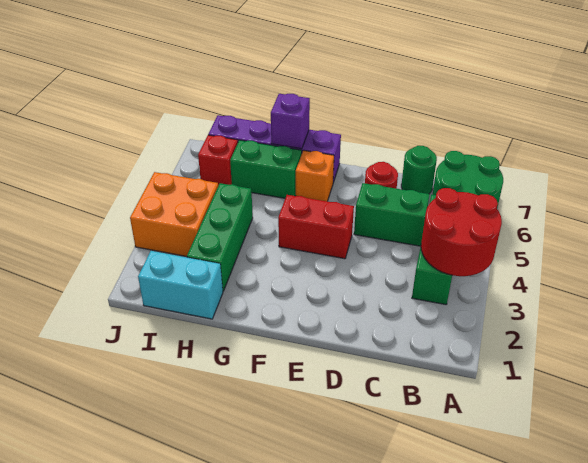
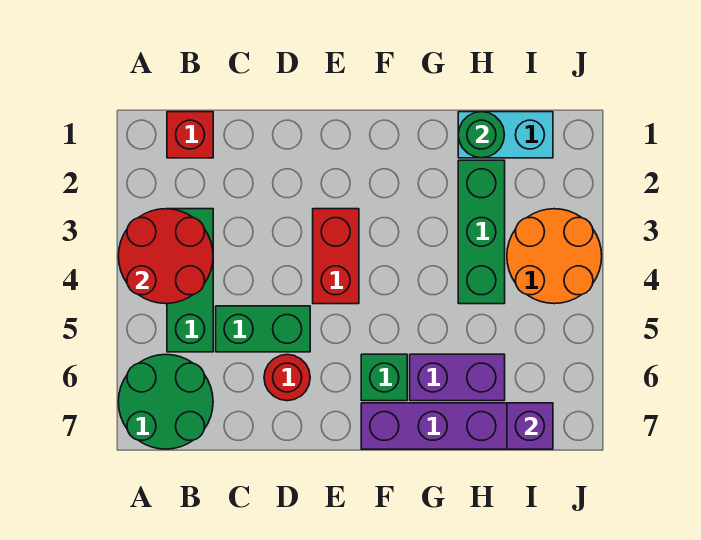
green 1x1 round brick [401,146,437,194] -> green 1x1 round brick moved to [458,112,505,158]
red 1x2 brick [278,195,354,259] -> red 1x2 brick turned to [313,209,359,304]
orange 1x1 brick [296,150,334,201] -> green 1x1 brick [361,354,407,401]
green 1x2 brick [230,140,302,198] -> purple 1x2 brick [410,354,505,401]
purple 1x1 brick [271,94,310,149] -> purple 1x1 brick moved to [507,403,553,449]
orange 2x2 brick [130,172,218,256] -> orange 2x2 round brick [507,209,602,304]
red 1x1 brick [198,135,238,185] -> red 1x1 brick moved to [167,112,213,158]

